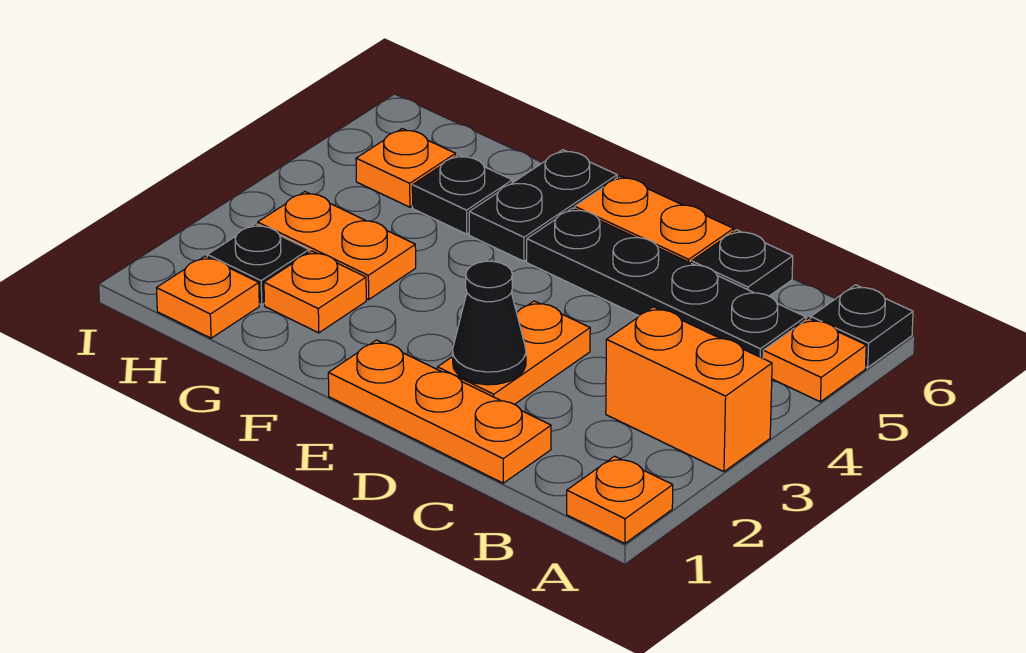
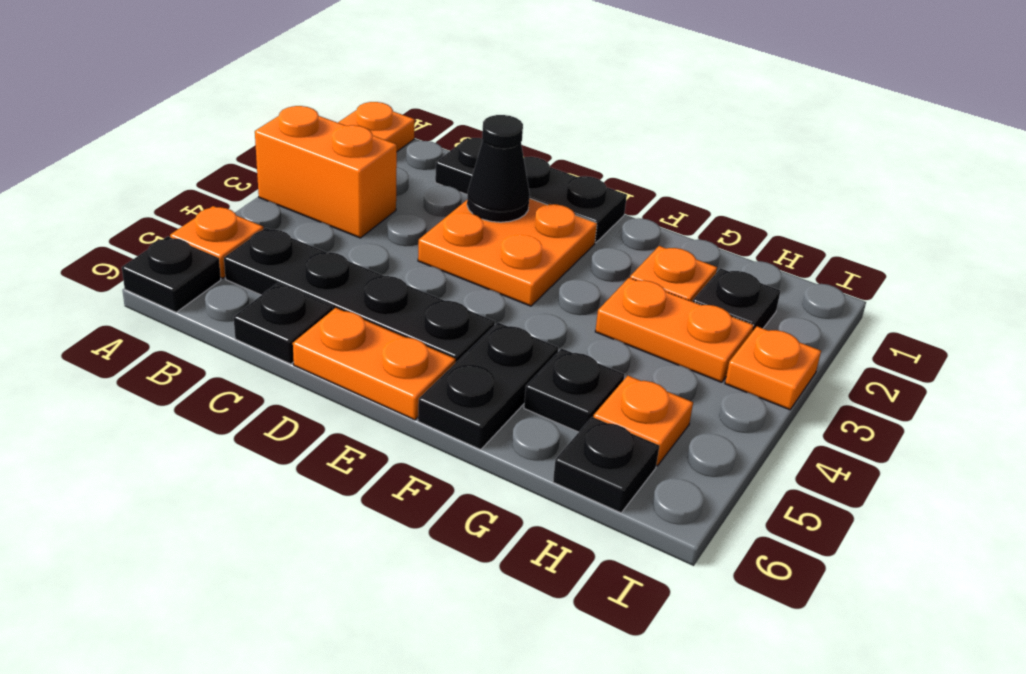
orange 1x3 plate [328,340,551,483] -> black 1x3 plate [435,138,627,243]
orange 1x2 plate [437,301,590,404] -> orange 2x2 plate [418,198,597,306]
orange 1x1 plate [157,256,259,338] -> orange 1x1 plate moved to [725,326,821,410]
none -> black 1x1 plate [553,417,659,513]

